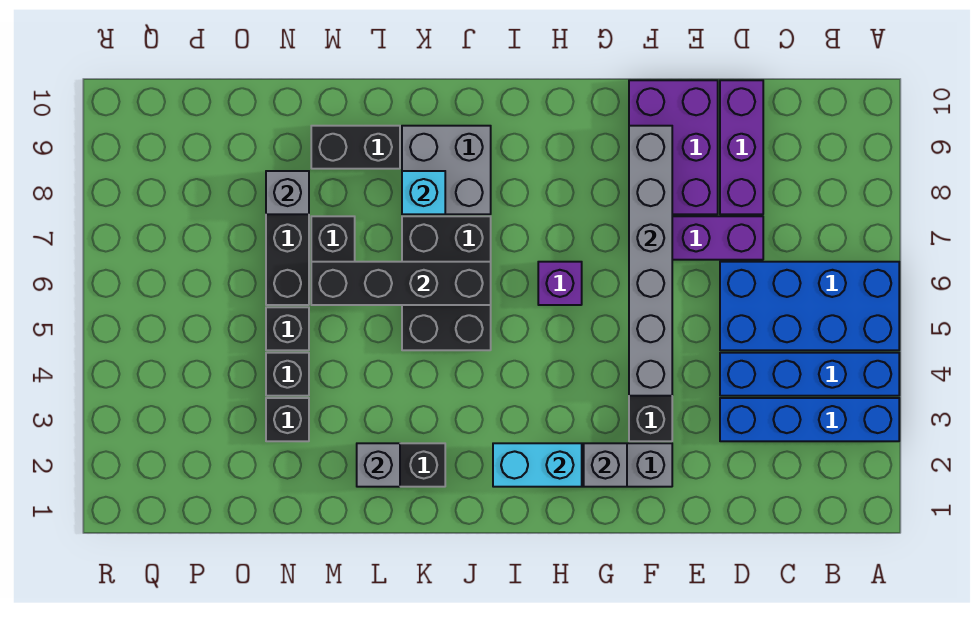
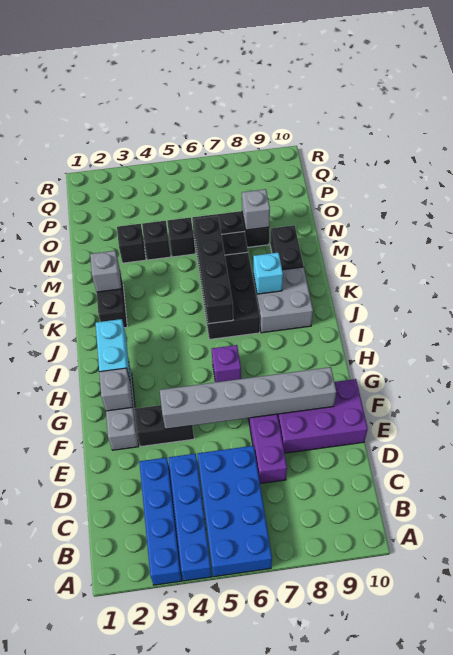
purple 1x3 brick [720,80,763,214] -> none
black 2x3 brick [402,216,491,350] -> black 2x3 brick turned to [199,252,260,339]

